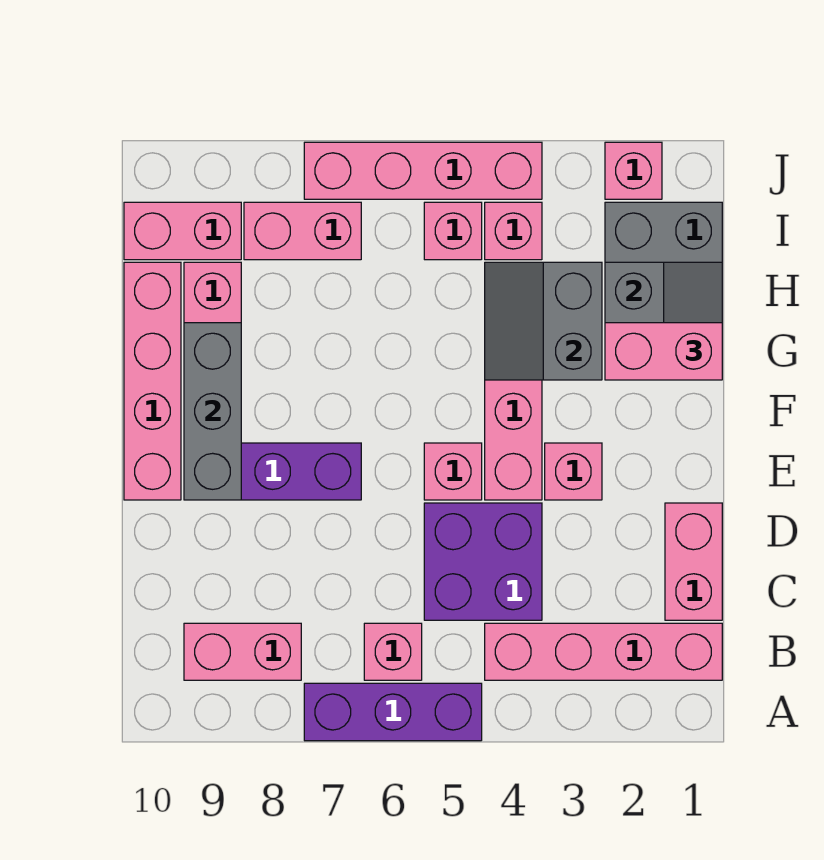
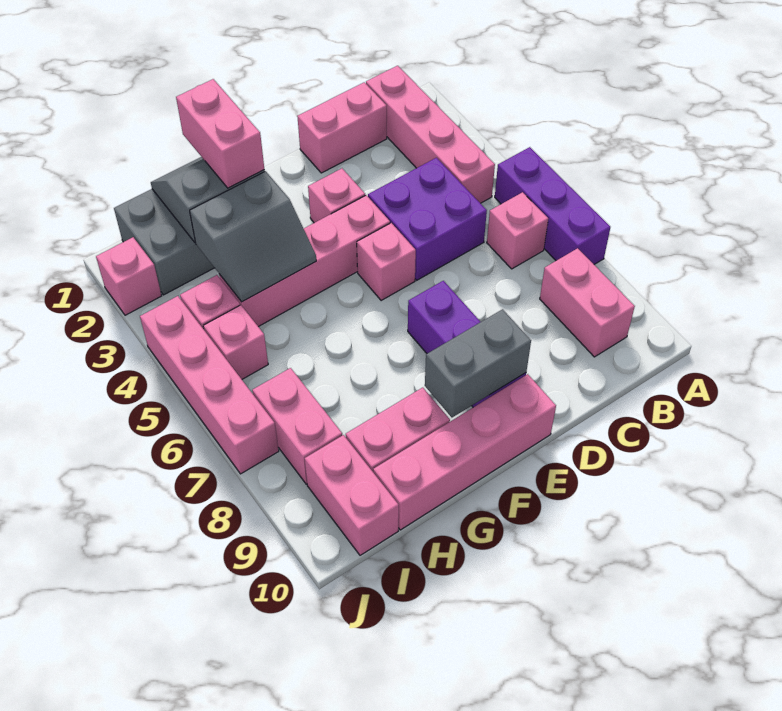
grey 1x3 brick [184,323,241,500] -> grey 1x2 brick [425,309,531,417]

